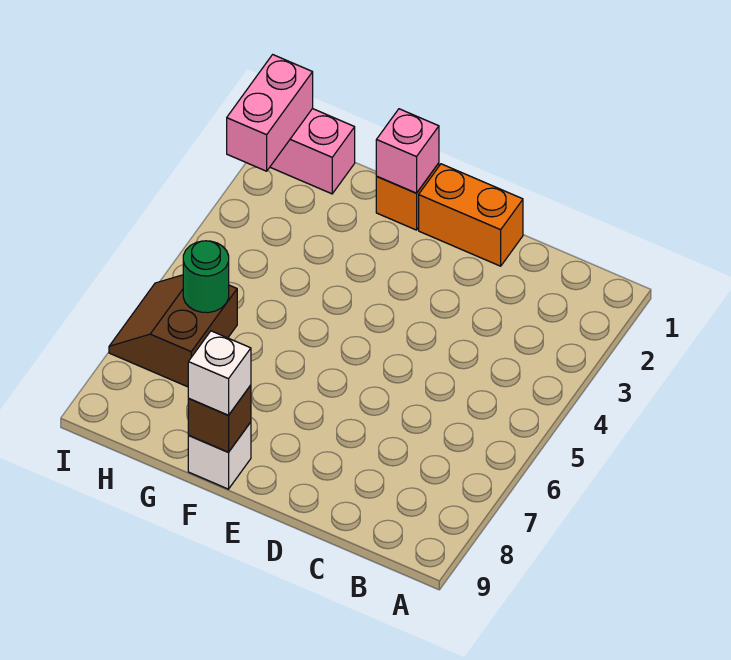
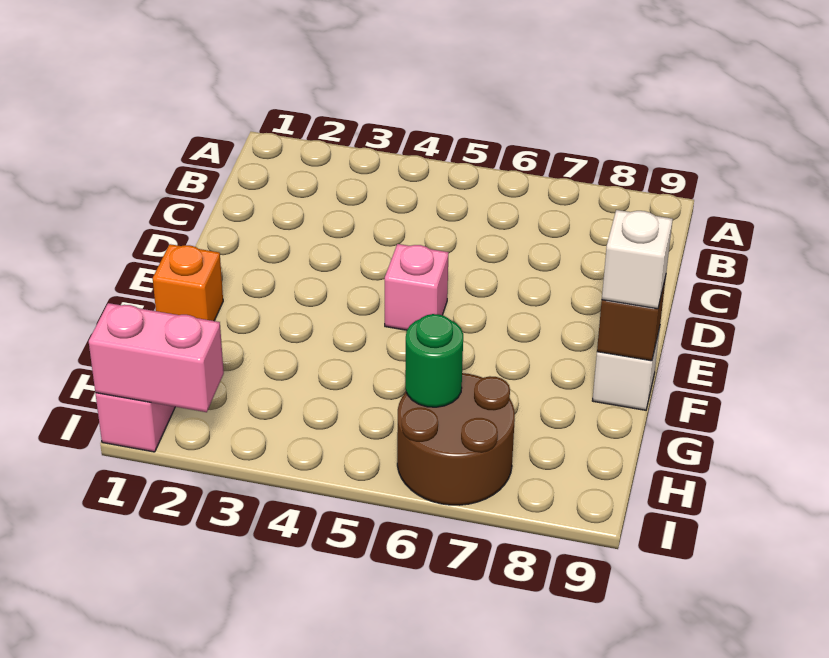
orange 1x2 brick [419,164,523,266] -> none
pink 1x1 brick [376,109,439,193] -> pink 1x1 brick moved to [385,244,449,330]
brown 2x2 slope [109,275,237,387] -> brown 2x2 round brick [397,373,515,505]

